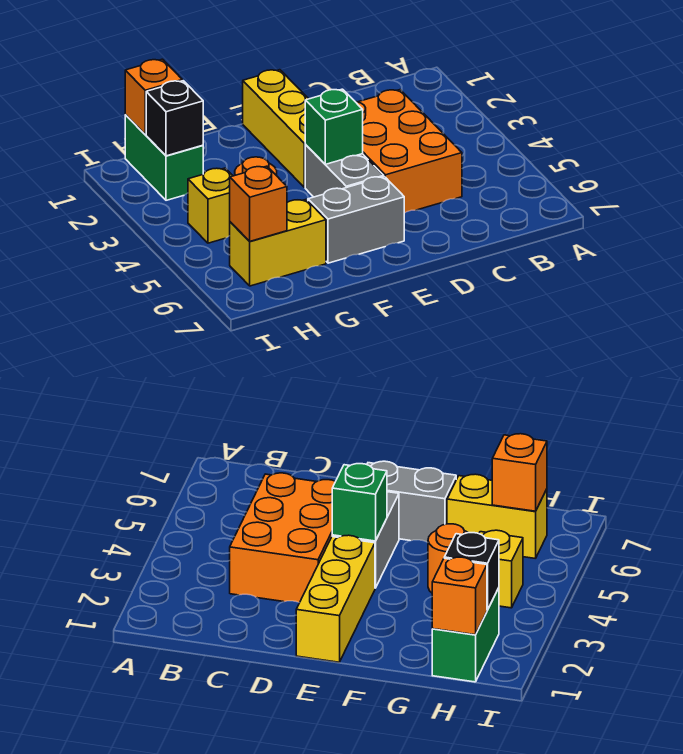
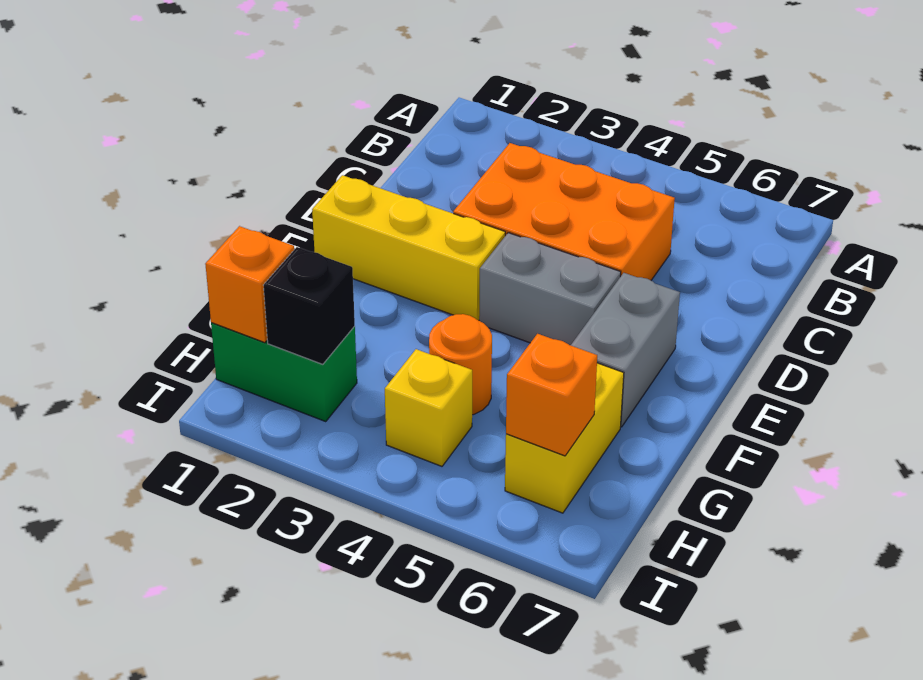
green 1x1 brick [305,89,363,164] -> none

